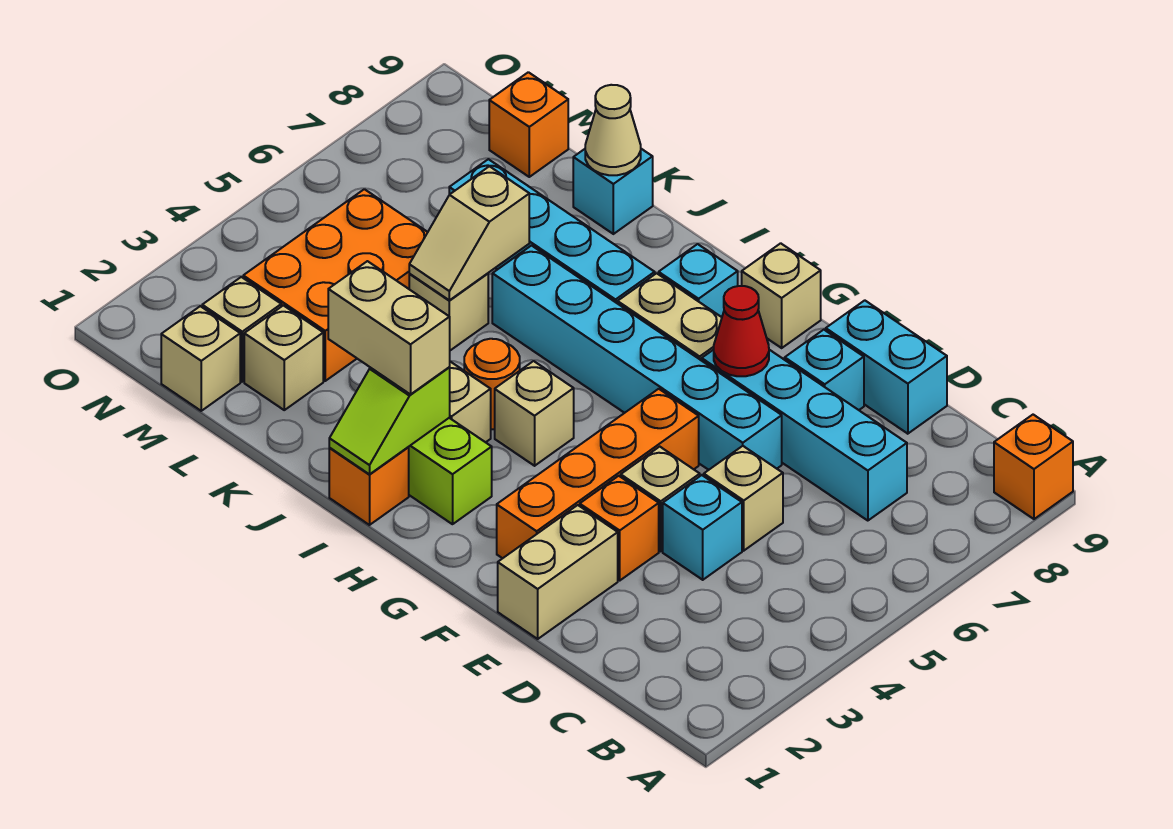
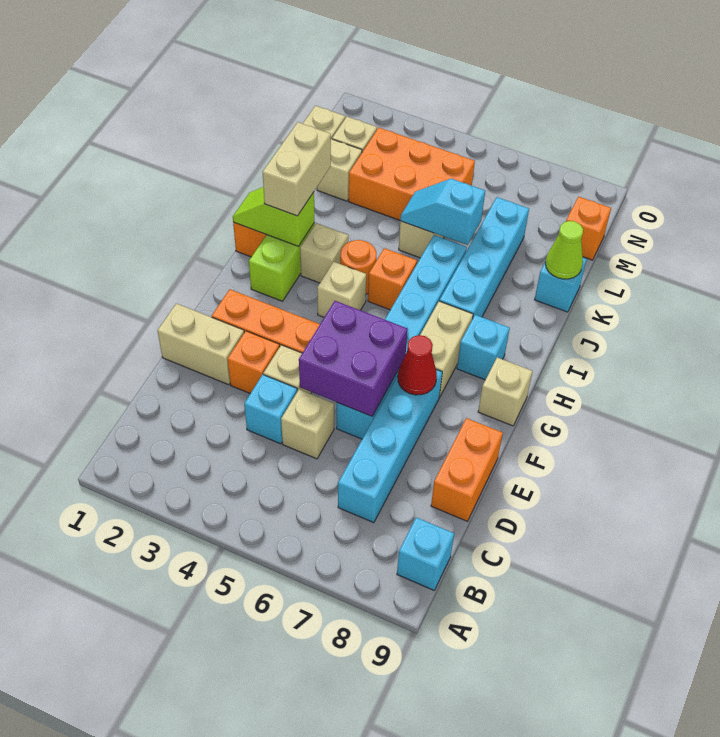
orange 1x1 brick [994,415,1073,519] -> orange 1x1 brick moved to [368,248,417,310]
cyan 1x2 brick [826,300,947,434] -> orange 1x2 brick [431,418,503,521]
none -> purple 2x2 brick [299,301,408,416]
cyan 1x1 brick [785,330,864,410] -> cyan 1x1 brick moved to [397,517,454,590]
tan 1x2 slope [409,166,529,300] -> cyan 1x2 slope [400,179,485,245]
tan 1x1 cone [585,85,641,175] -> lime 1x1 cone [546,221,583,279]

